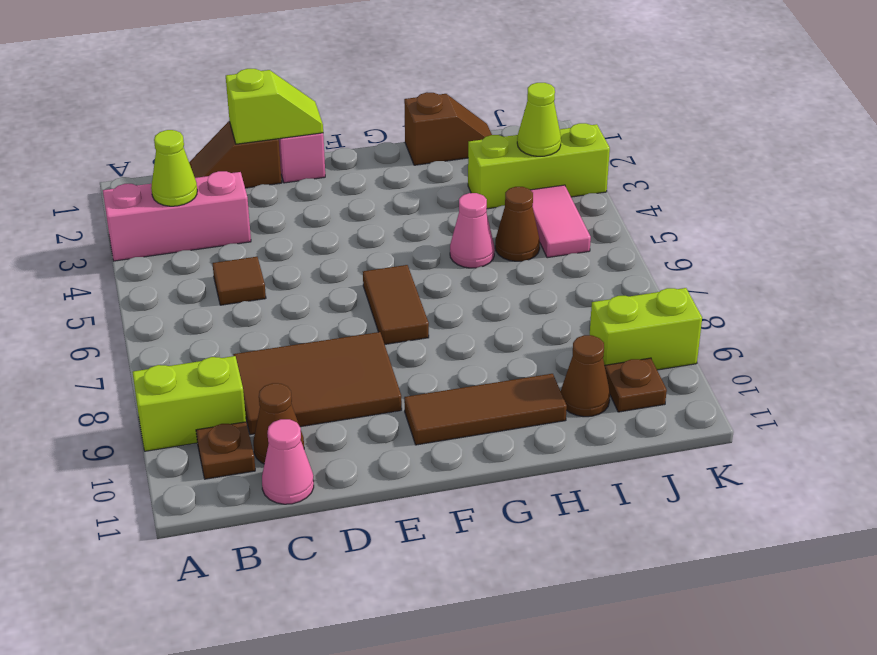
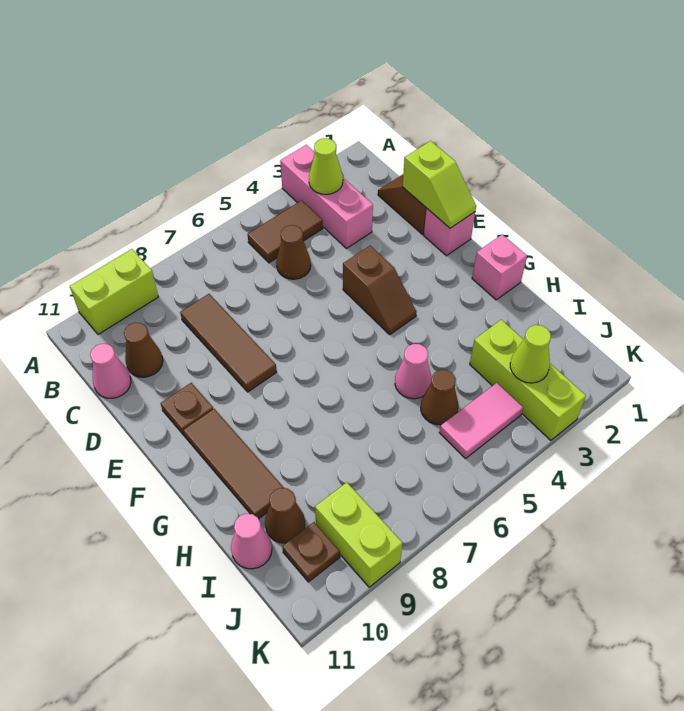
lime 1x2 brick [132,356,246,451] -> lime 1x2 brick turned to [70,249,158,334]
brown 1x1 plate [196,422,255,479] -> brown 1x1 plate moved to [161,383,213,436]
brown 1x1 tile [212,257,266,305] -> brown 1x1 cone [276,225,311,279]
brown 2x3 tile [233,332,402,435] -> brown 1x3 tile [180,294,277,392]
brown 1x2 tile [363,265,429,344] -> brown 1x2 tile moved to [248,200,323,263]
none -> pink 1x1 brick [472,235,527,300]
brown 1x2 slope [404,92,492,165] -> brown 1x2 slope moved to [343,246,417,334]
none -> pink 1x1 cone [231,514,272,569]

